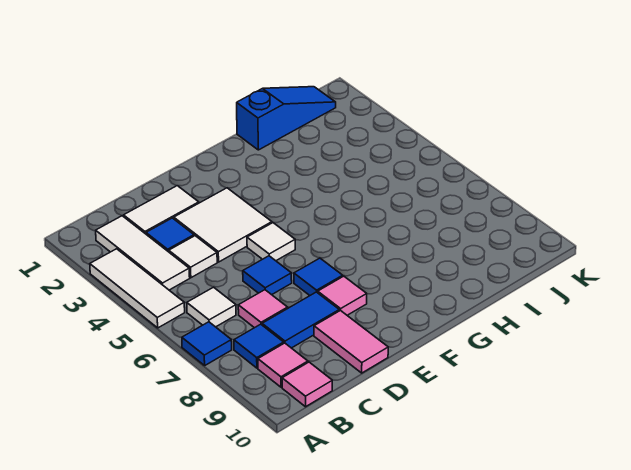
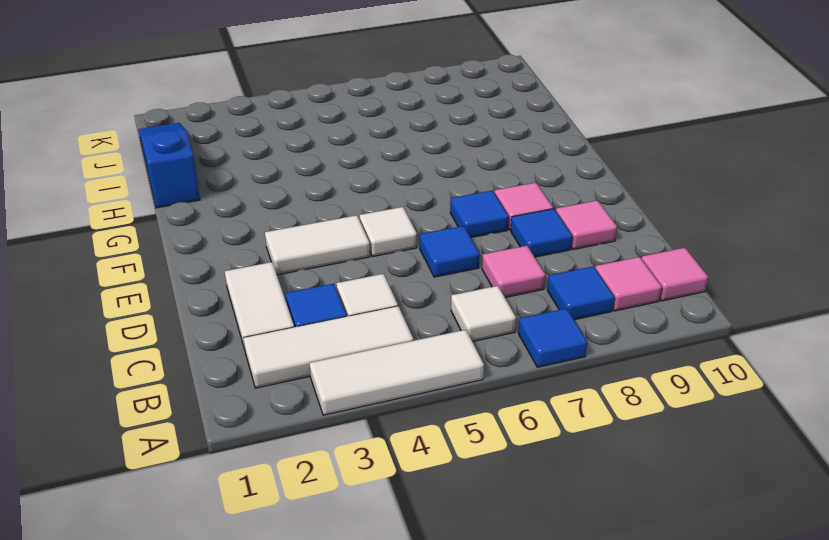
blue 1x2 tile [262,292,339,348] -> blue 1x1 tile [511,209,572,257]
white 2x2 tile [174,188,272,262] -> white 1x2 tile [265,215,370,275]
pink 1x2 tile [314,310,388,373] -> pink 1x1 tile [556,200,617,250]

